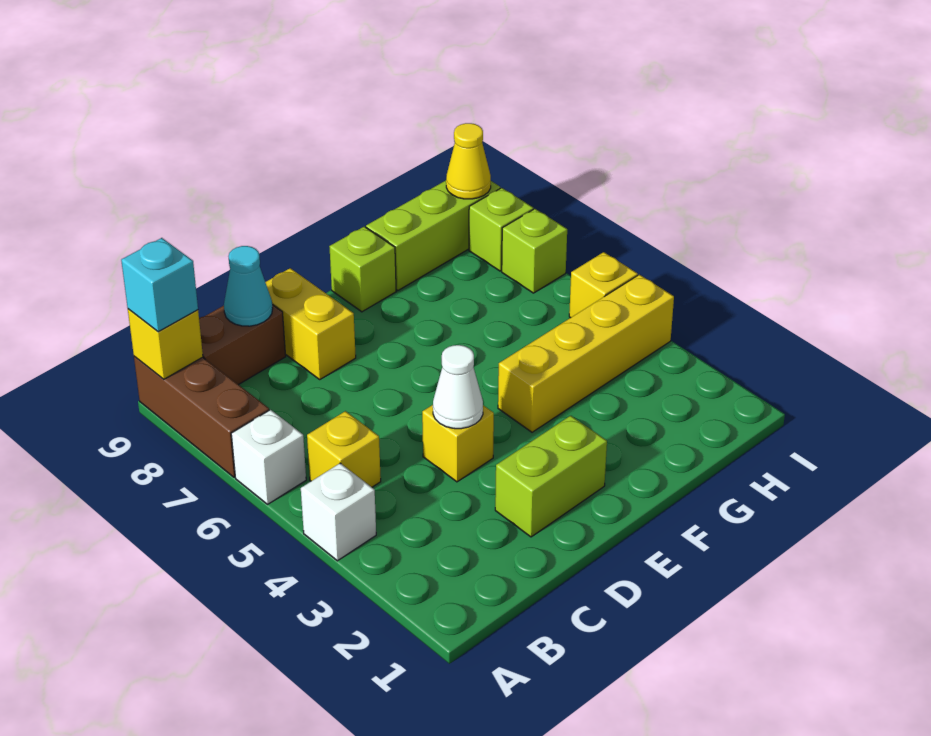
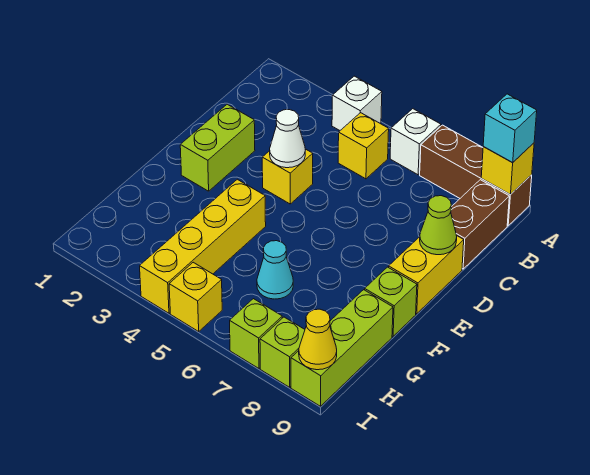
cyan 1x1 cone [224,246,273,326] -> cyan 1x1 cone moved to [257,241,293,299]
yellow 1x2 brick [265,268,356,379] -> yellow 1x2 brick turned to [389,236,464,314]
none -> lime 1x1 cone [420,196,457,255]

